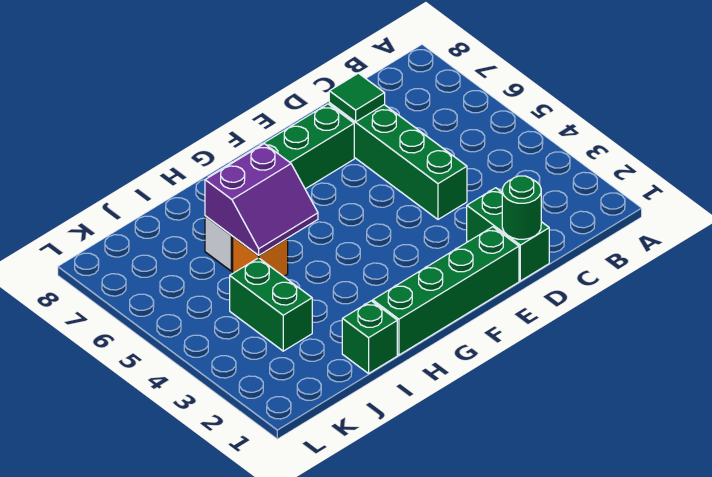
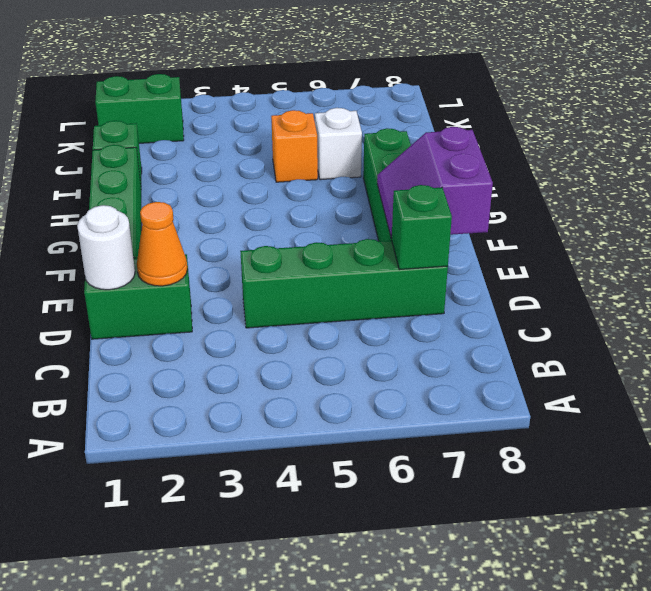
green 1x1 round brick [502,176,541,239] -> white 1x1 round brick [77,205,135,290]
none -> orange 1x1 cone [137,202,187,286]
green 1x1 tile [329,73,385,122] -> green 1x1 brick [391,185,452,270]
purple 2x2 slope [205,144,318,255] -> purple 2x2 slope moved to [377,127,493,238]
green 1x2 brick [230,258,312,351] -> green 1x2 brick moved to [95,74,184,143]

